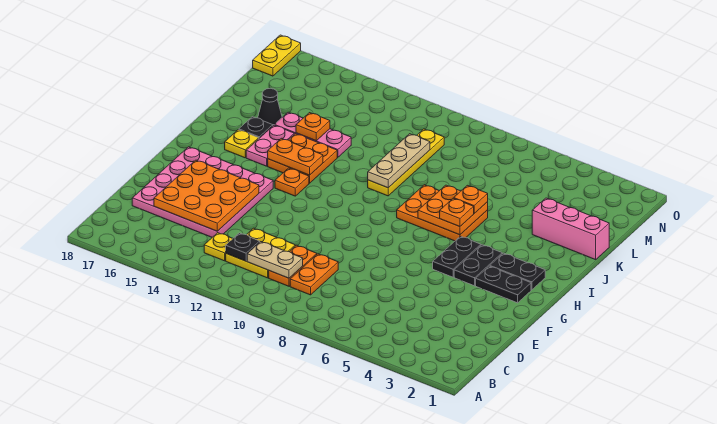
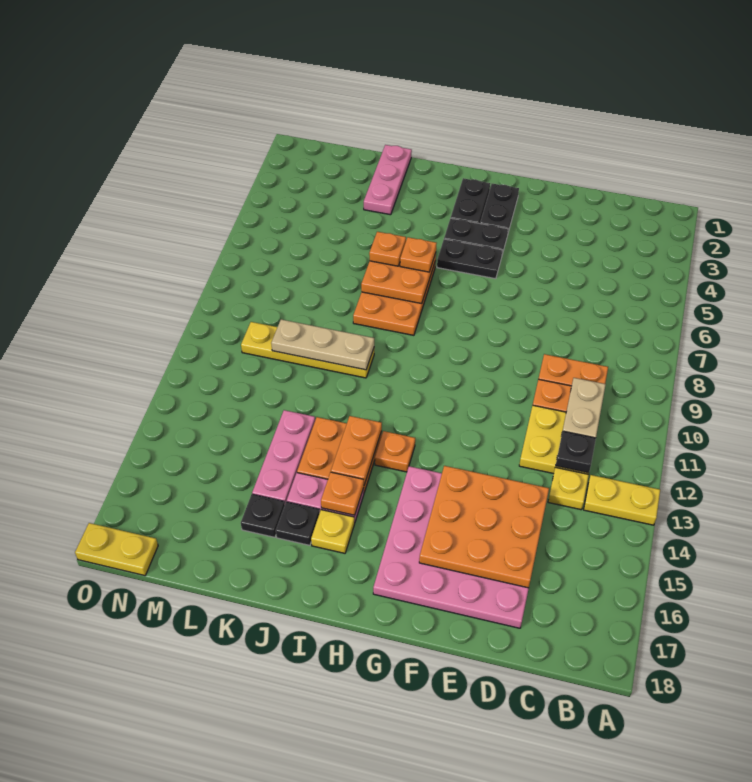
none -> yellow 1x2 plate [584,475,660,525]
pink 1x3 brick [532,198,609,260] -> pink 1x3 plate [364,145,412,215]
orange 1x1 plate [296,113,330,141] -> orange 1x1 plate moved to [321,472,364,515]
black 1x1 cone [258,88,282,125] -> black 1x1 plate [241,494,285,537]

